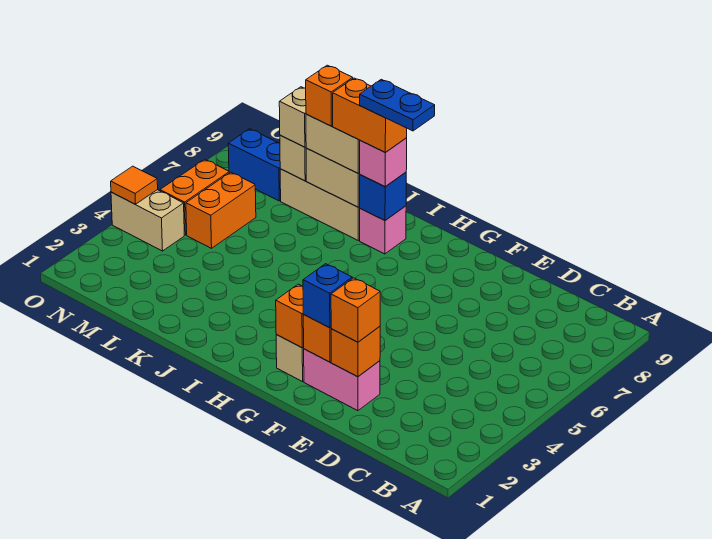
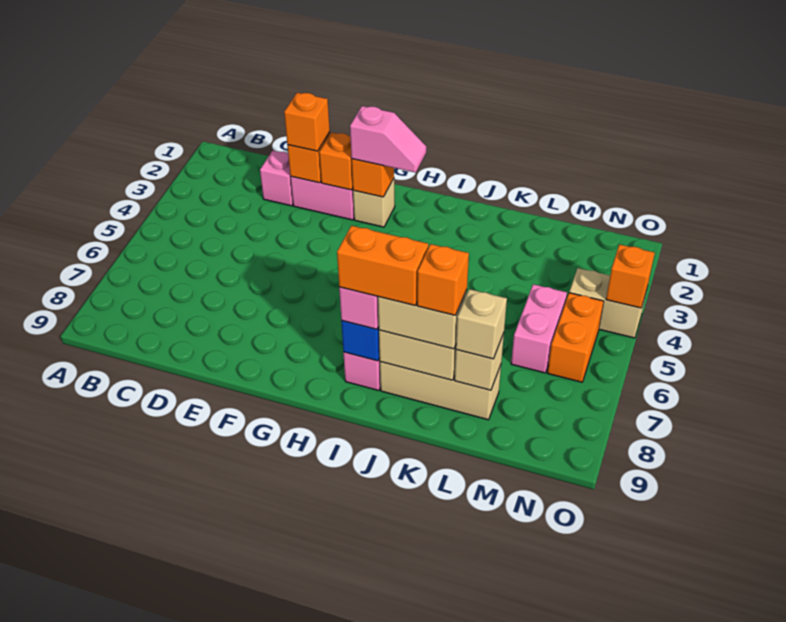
none -> pink 1x1 brick [260,151,293,206]
blue 1x1 brick [303,264,352,328] -> none
none -> pink 1x2 slope [350,106,426,173]
blue 1x2 plate [360,79,435,131] -> none
orange 1x2 brick [186,172,256,248] -> pink 1x2 brick [511,284,567,373]
blue 1x2 brick [228,129,281,201] -> none
orange 1x1 tile [111,166,158,204] -> orange 1x1 brick [606,244,655,308]

